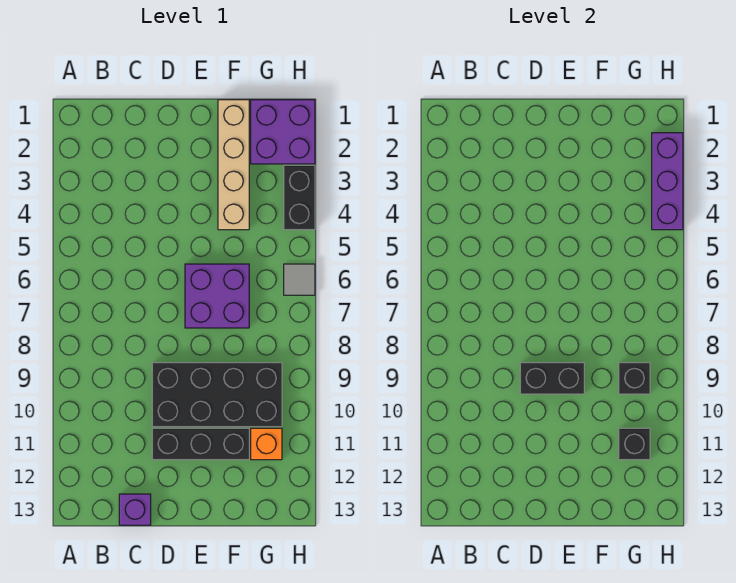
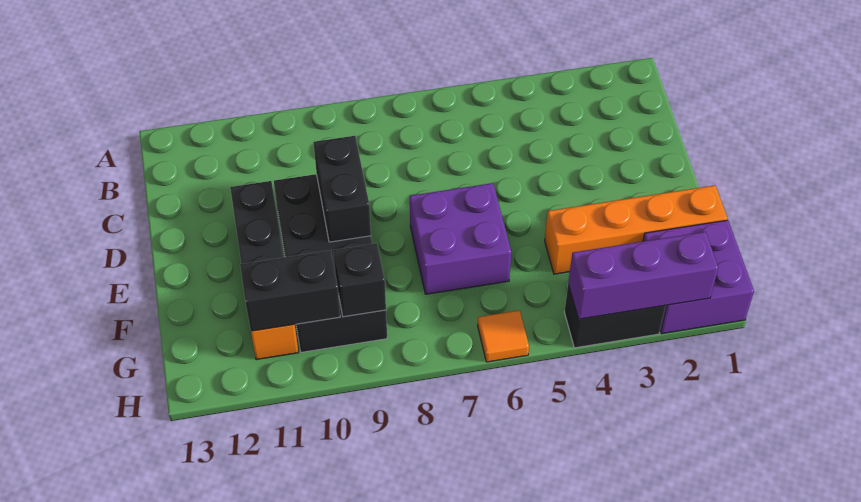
purple 1x1 brick [119,494,151,525] -> none
tan 1x4 brick [218,100,249,230] -> orange 1x4 brick [545,185,728,274]
black 1x1 brick [619,428,650,460] -> black 1x2 brick [240,250,340,331]
grey 1x1 tile [284,264,315,295] -> orange 1x1 tile [478,310,529,362]

